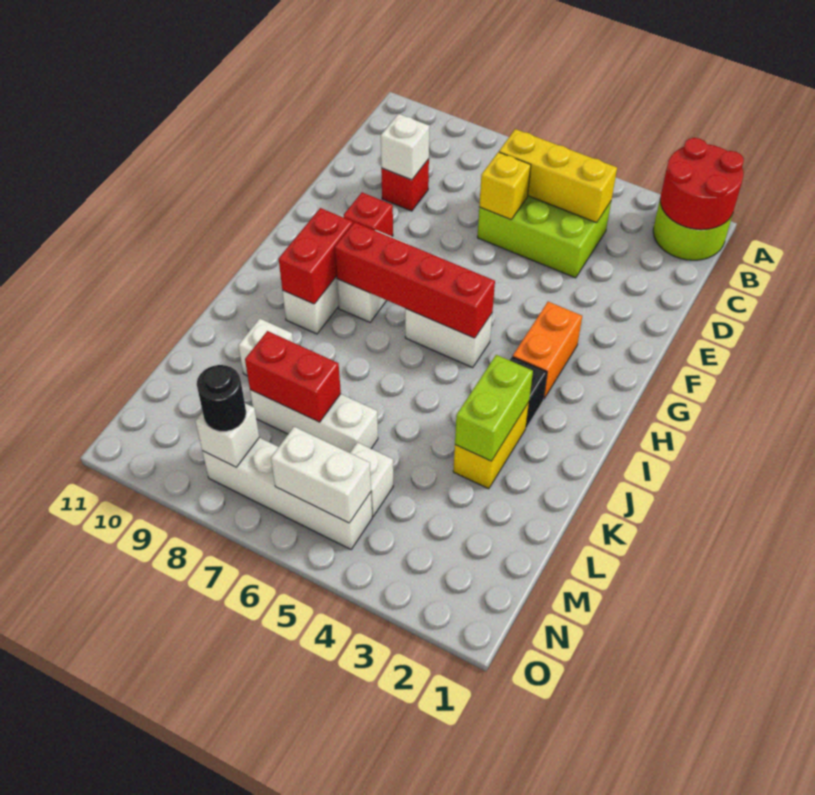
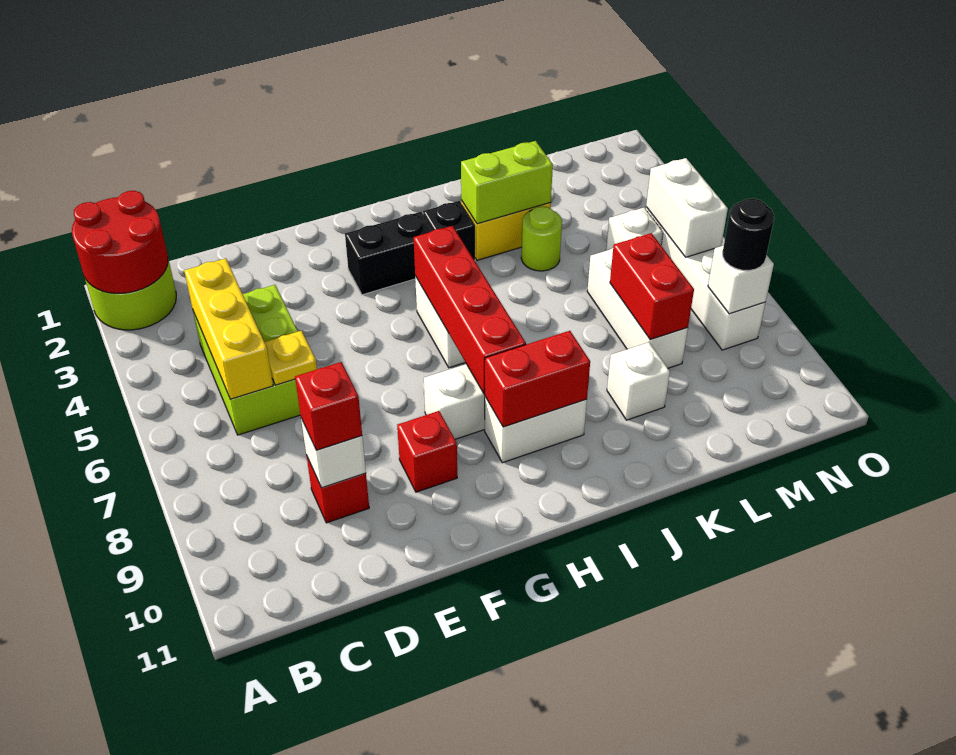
yellow 1x1 brick [479,152,531,220] -> yellow 1x1 plate [264,331,317,385]
none -> red 1x1 brick [295,362,362,450]
orange 1x2 brick [513,302,582,398] -> black 1x2 brick [345,212,433,295]
none -> lime 1x1 round brick [521,206,562,271]

